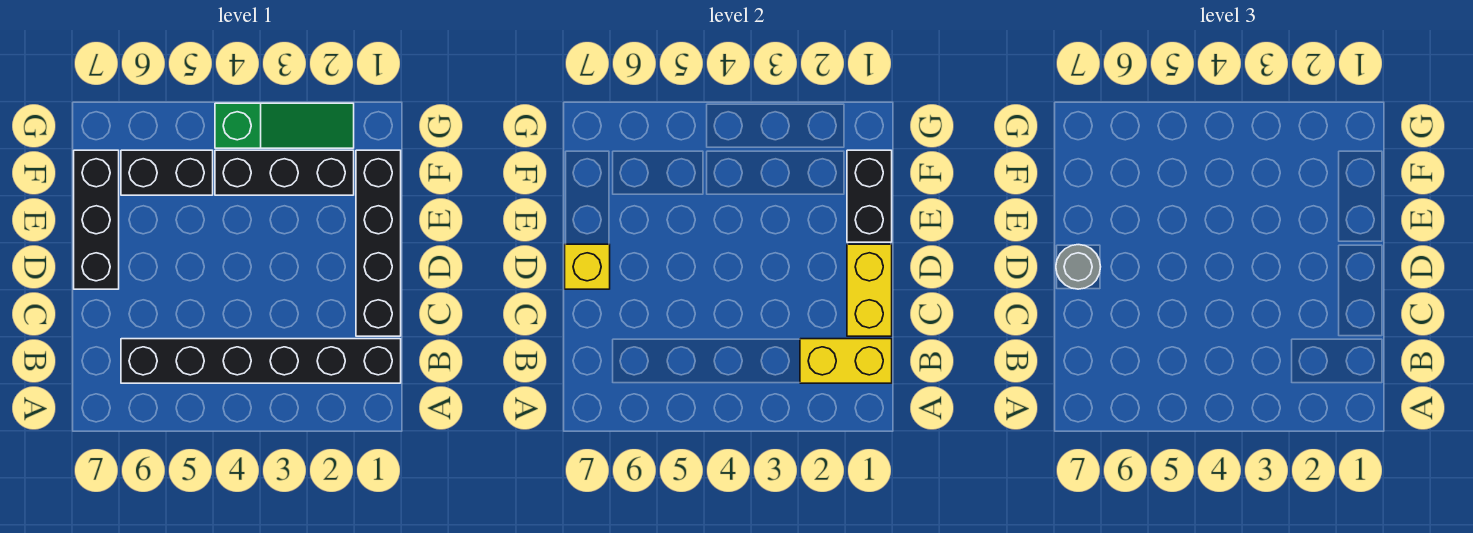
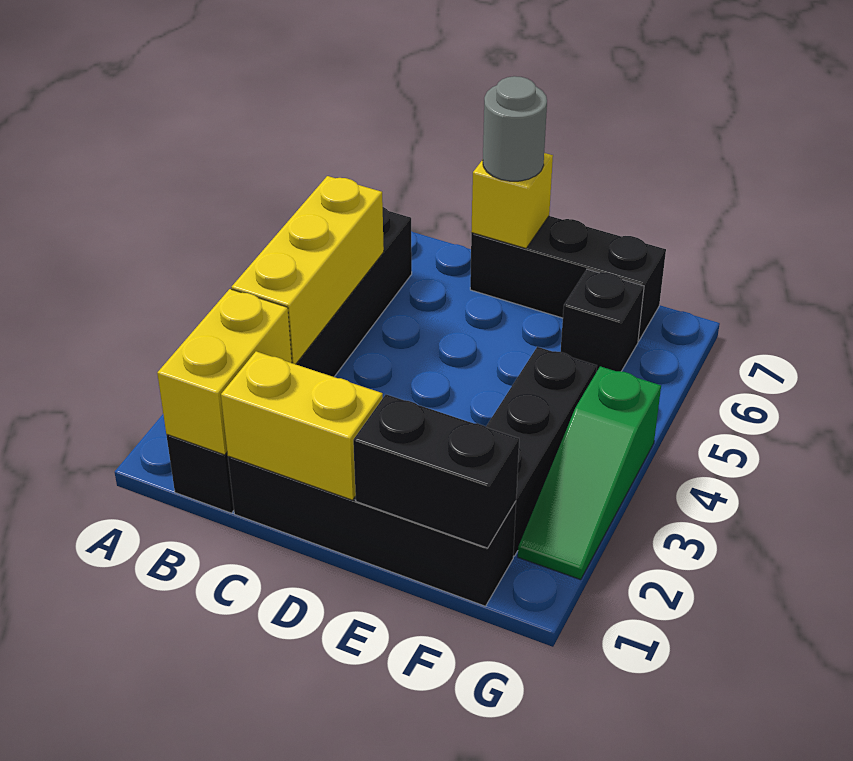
none -> yellow 1x3 brick [231,176,384,364]
black 1x2 brick [121,150,213,195] -> black 1x1 brick [560,269,644,372]

